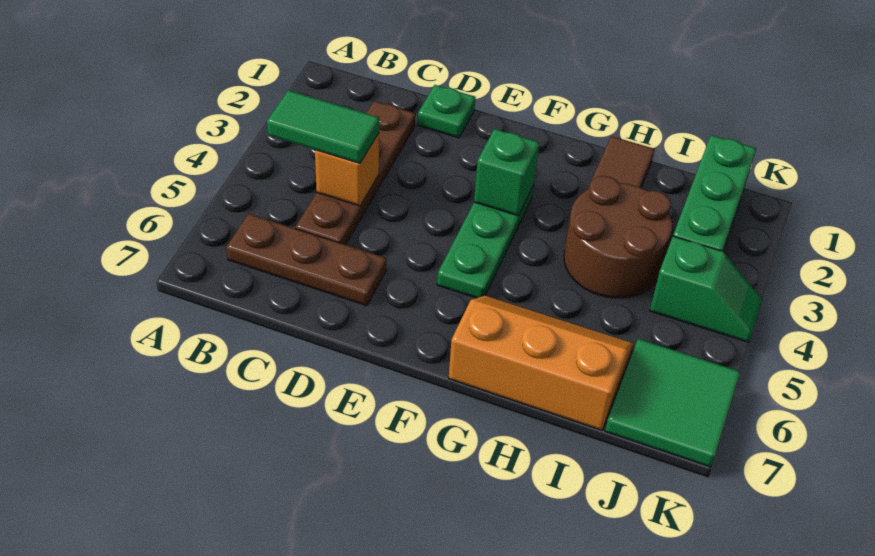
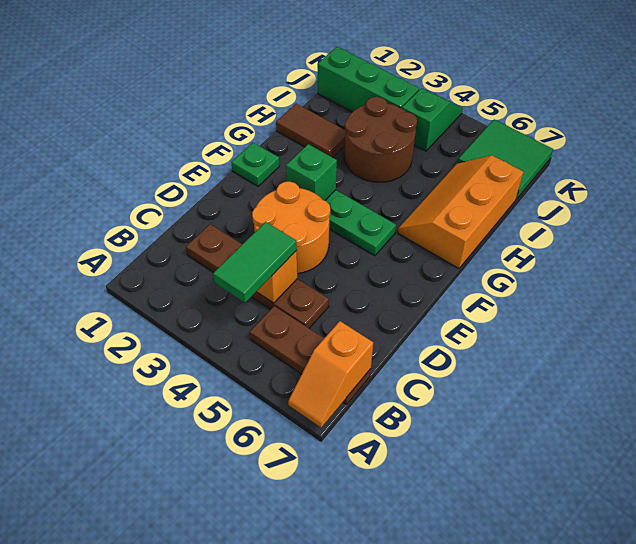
none -> orange 1x2 slope [288,321,373,427]
brown 1x3 plate [226,214,386,306] -> brown 1x3 plate turned to [250,306,371,404]
green 1x1 plate [418,85,476,138] -> green 1x1 plate moved to [231,143,279,186]
none -> orange 2x2 round brick [252,181,330,274]

